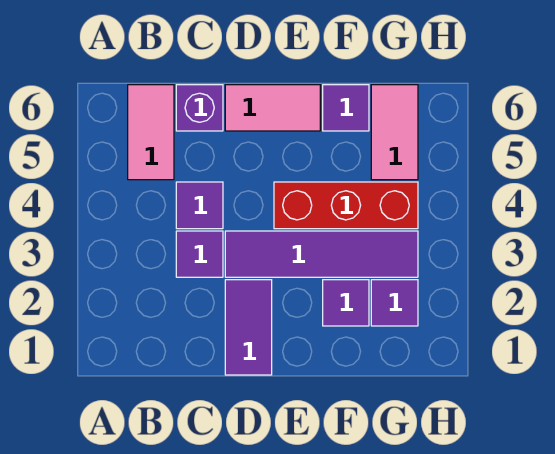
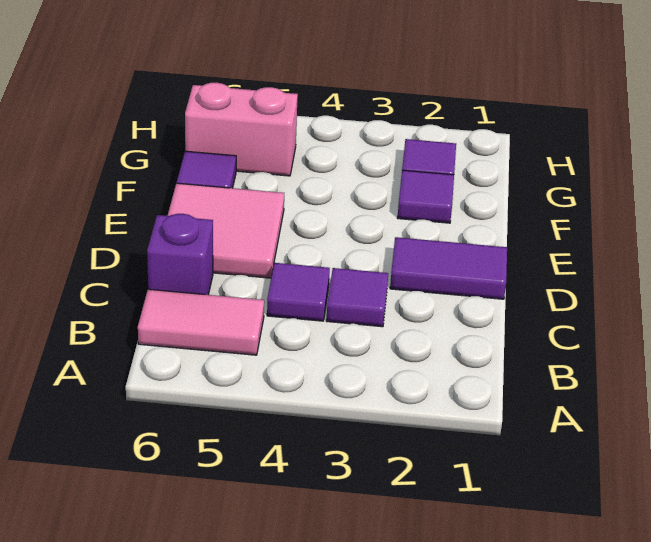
purple 1x4 tile [225,231,418,277] -> none
pink 1x2 tile [225,85,320,131] -> pink 2x2 tile [168,183,284,278]
red 1x3 brick [274,182,418,229] -> none
pink 1x2 tile [371,85,418,180] -> pink 1x2 brick [185,83,298,176]

